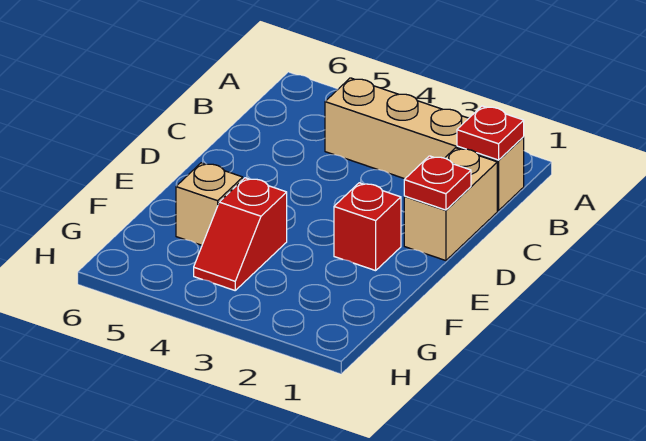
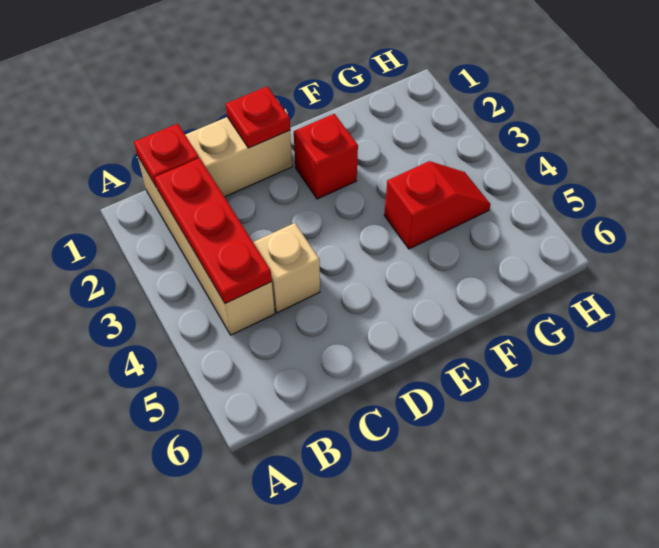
none -> red 1x3 plate [155,158,272,303]
tan 1x1 brick [176,163,243,245] -> tan 1x1 brick moved to [253,223,320,313]

